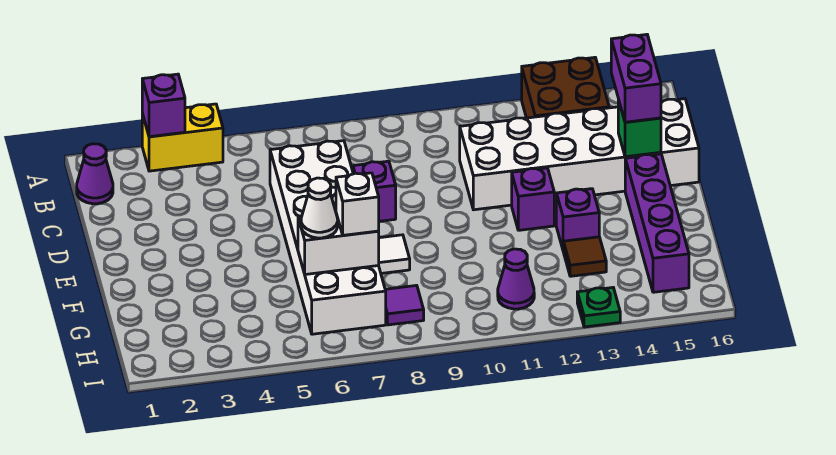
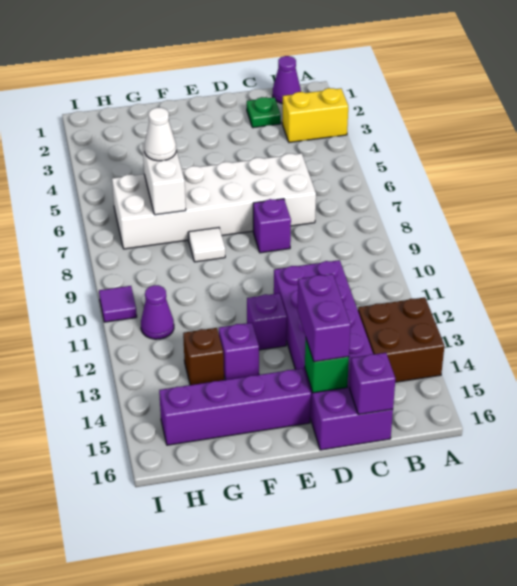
yellow 1x2 brick [142,104,223,171] -> yellow 1x2 brick turned to [282,88,348,142]
purple 1x1 brick [142,74,185,137] -> purple 1x1 brick moved to [349,353,396,415]
white 2x6 brick [460,99,699,210] -> purple 2x6 brick [274,260,393,450]
purple 1x2 brick [611,34,661,122] -> purple 1x2 brick turned to [297,274,351,362]
white 1x1 brick [336,173,379,235] -> none
brown 1x1 tile [563,237,606,276] -> brown 1x1 brick [183,328,224,385]
purple 1x1 tile [385,285,424,325] -> purple 1x1 tile moved to [99,286,137,322]
green 1x1 plate [577,288,620,327] -> green 1x1 plate moved to [247,97,281,128]

